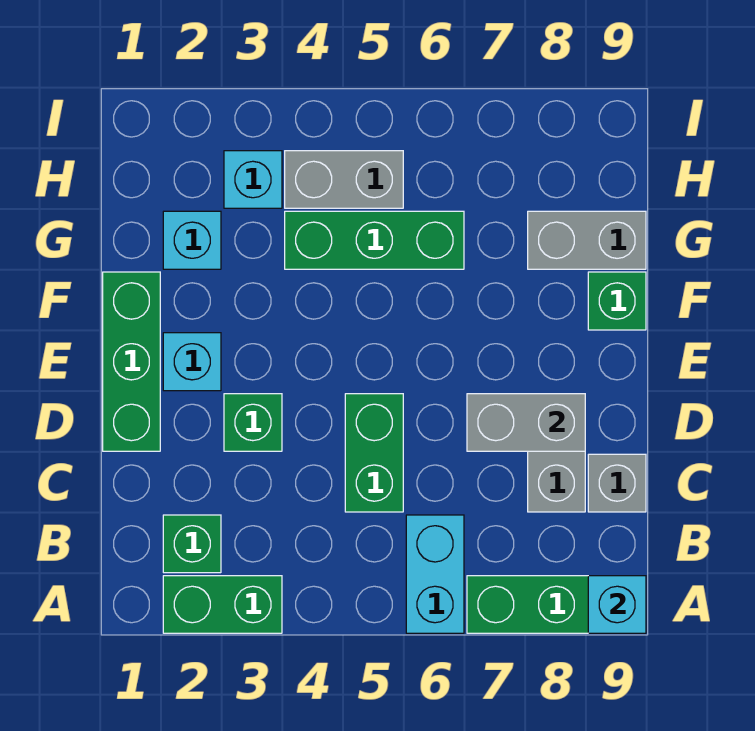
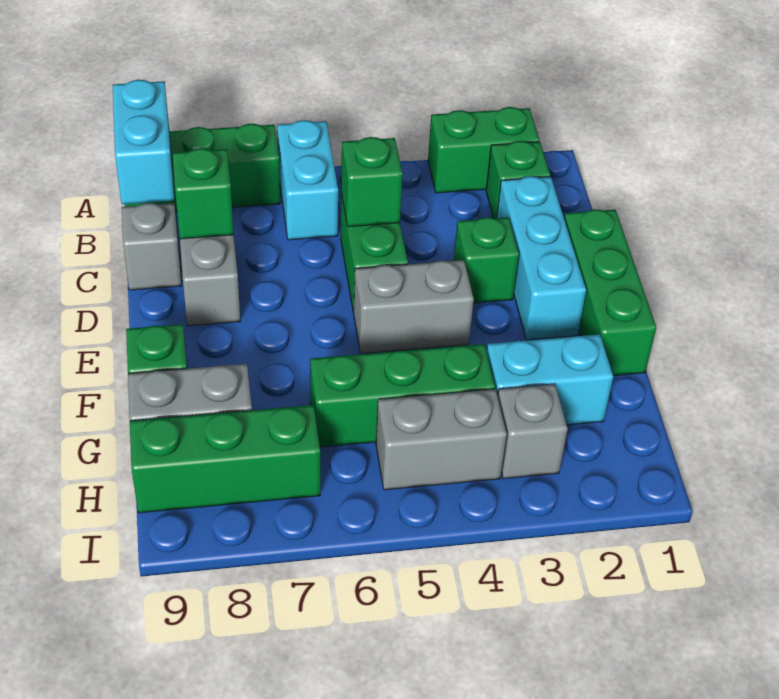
cyan 1x1 brick [588,576,646,633] -> cyan 1x2 brick [113,80,174,204]
none -> green 1x1 brick [341,137,403,227]
none -> green 1x1 brick [173,148,233,239]
grey 1x2 brick [467,394,585,451] -> grey 1x2 brick moved to [354,260,474,354]
cyan 1x1 brick [163,333,221,391] -> cyan 1x3 brick [497,176,586,340]
cyan 1x1 brick [163,211,221,269] -> cyan 1x2 brick [487,334,613,425]
cyan 1x1 brick [224,151,282,208] -> grey 1x1 brick [498,384,568,479]
none -> green 1x3 brick [130,405,320,513]

